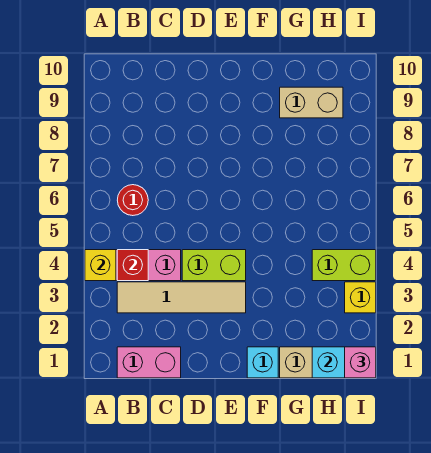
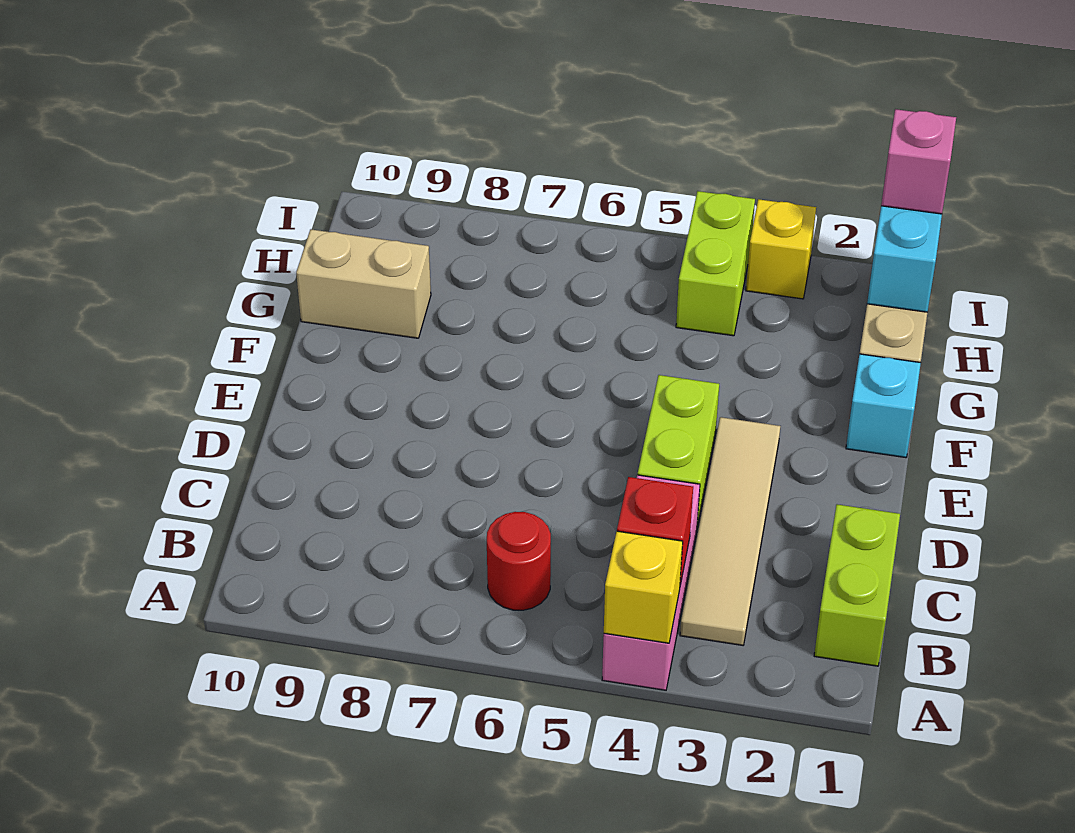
pink 1x2 brick [117,347,181,378] -> lime 1x2 brick [814,504,900,666]
tan 1x2 brick [280,87,343,118] -> tan 1x2 brick turned to [296,229,431,338]

